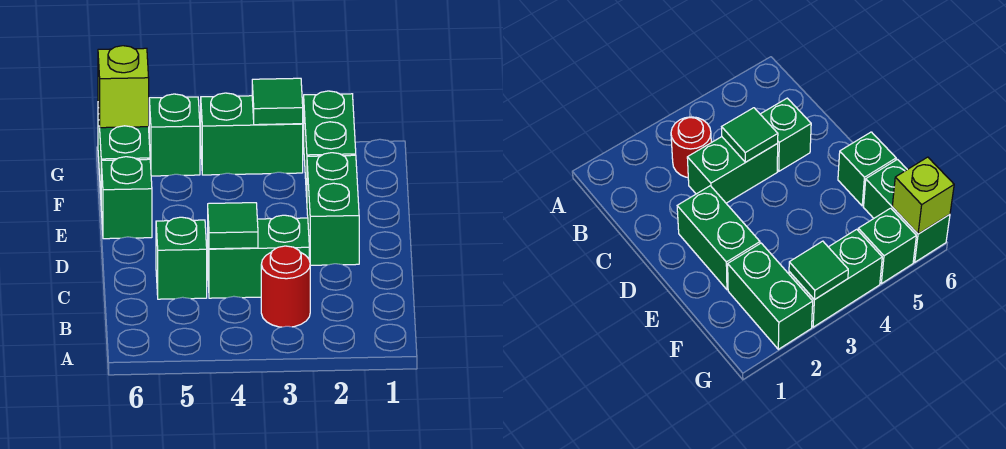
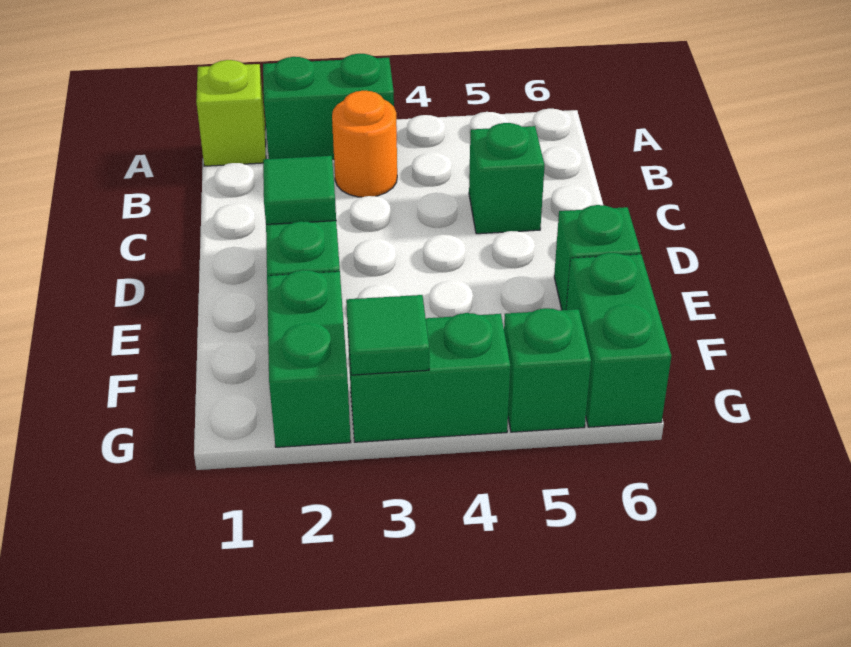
red 1x1 round brick [261,246,310,327] -> orange 1x1 round brick [332,91,397,197]
green 1x2 brick [208,215,309,298] -> green 1x2 brick moved to [263,54,394,159]
green 1x1 tile [208,203,258,249] -> green 1x1 tile moved to [263,156,336,224]
lime 1x1 brick [98,46,149,128] -> lime 1x1 brick moved to [196,60,266,166]

